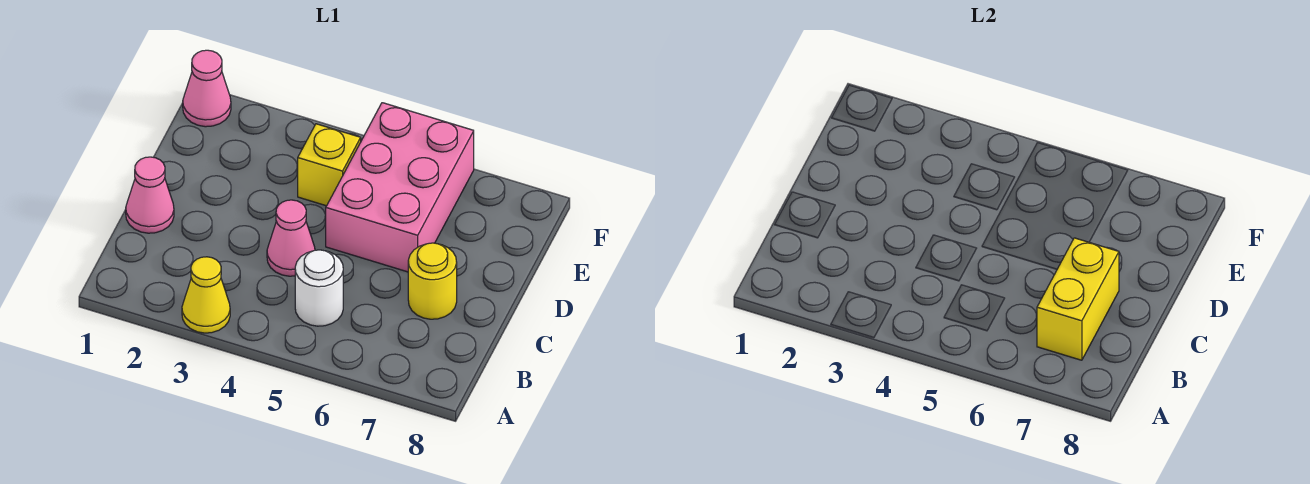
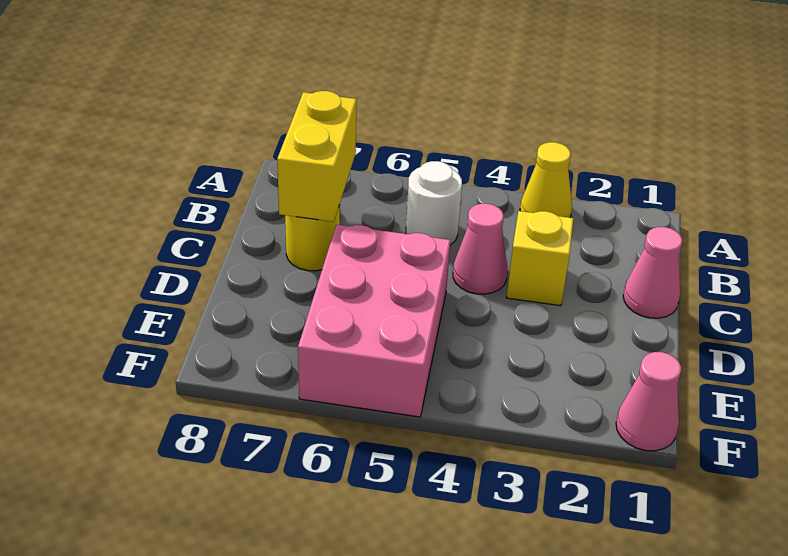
yellow 1x1 brick [298,124,361,206] -> yellow 1x1 brick moved to [507,211,574,306]

